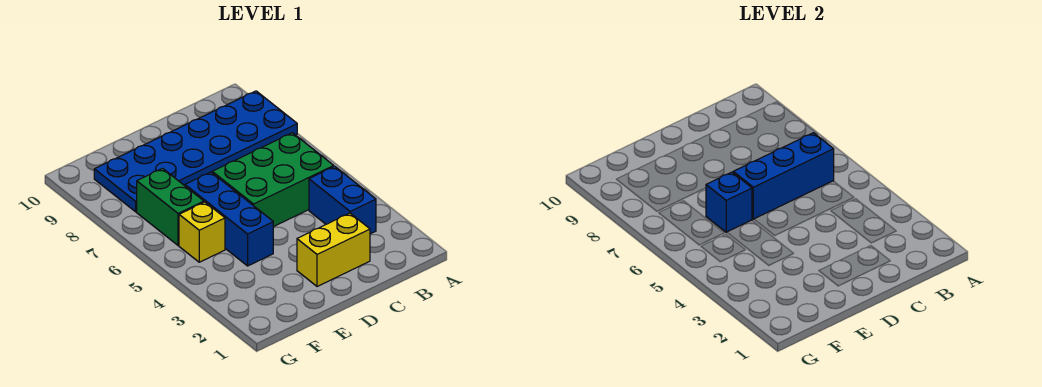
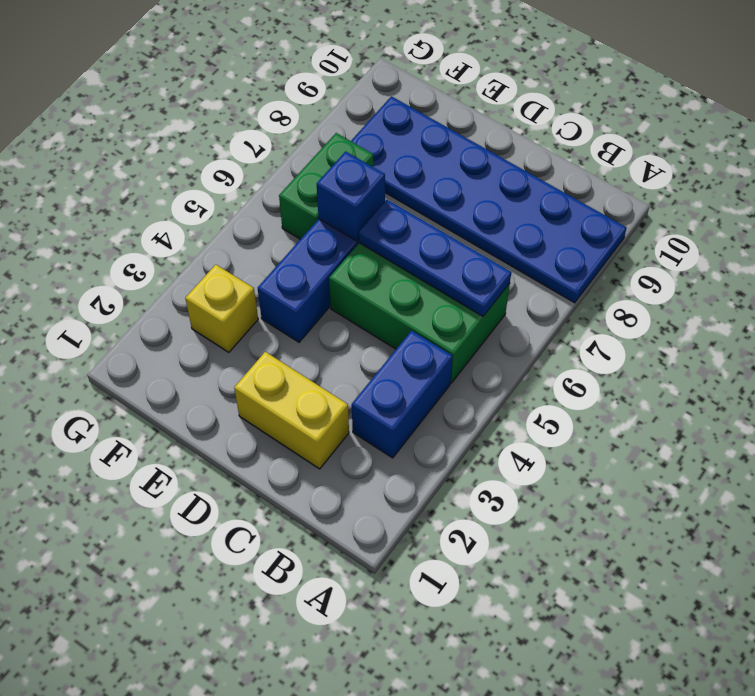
blue 1x3 brick [733,133,834,219] -> blue 1x3 plate [359,200,511,316]
yellow 1x1 brick [179,202,225,262] -> yellow 1x1 brick moved to [185,265,258,352]

